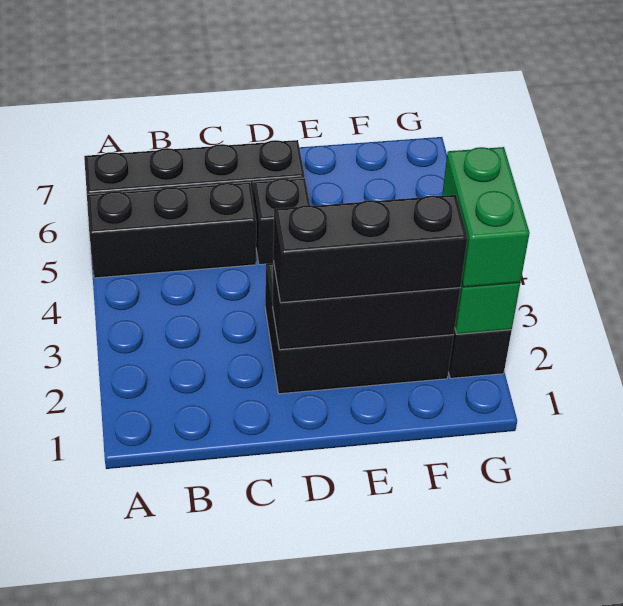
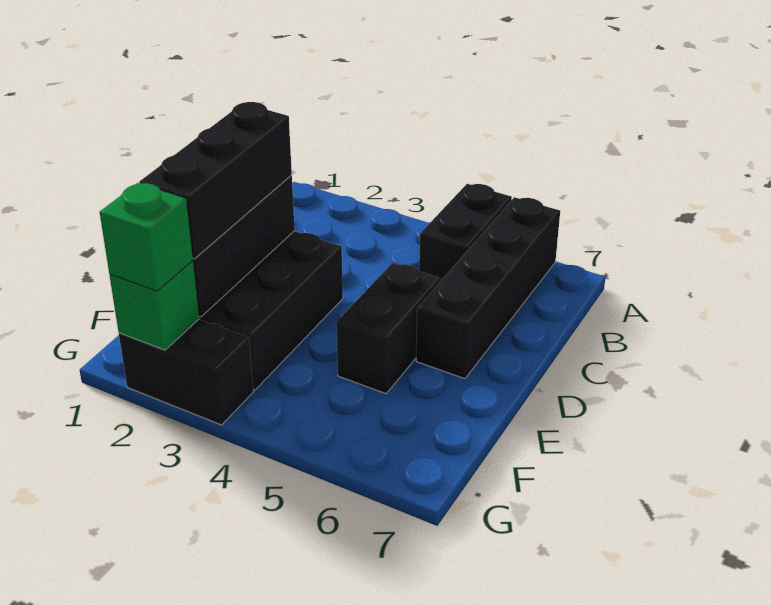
black 1x3 brick [87,182,256,278] -> black 1x2 brick [419,184,512,281]
black 1x1 brick [253,178,310,265] -> black 1x2 brick [336,263,440,394]
green 1x2 brick [442,147,530,287] -> green 1x1 brick [100,183,193,291]

